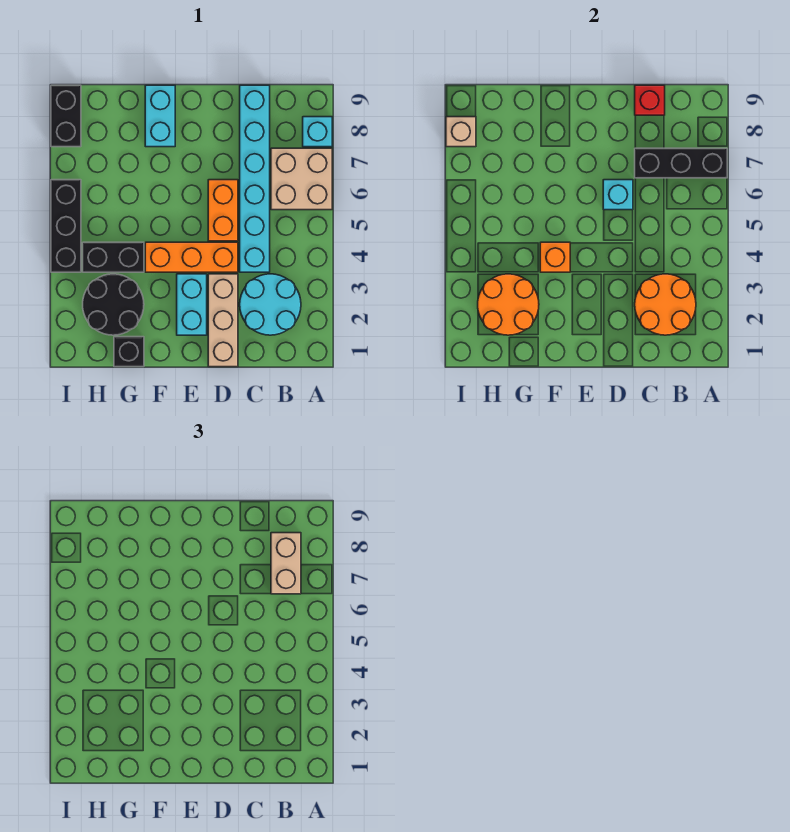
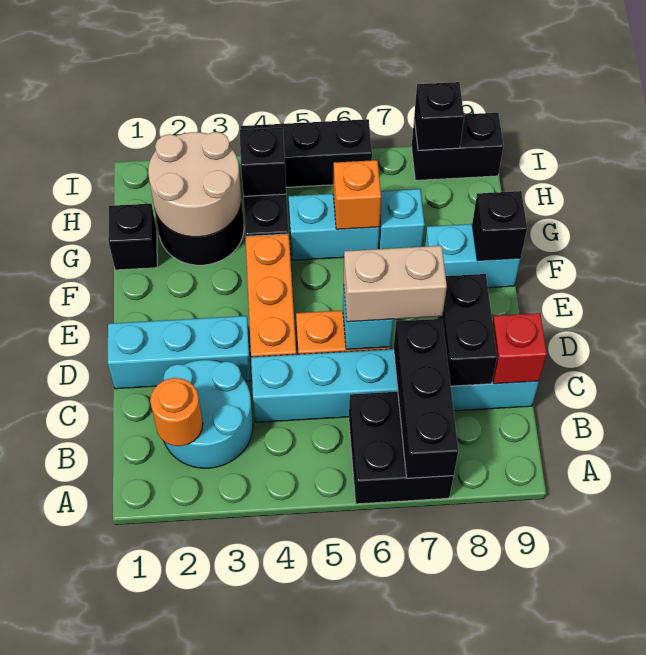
tan 2x2 brick [271,148,332,210] -> black 2x2 brick [349,392,454,504]
cyan 1x1 brick [303,117,332,147] -> cyan 1x1 brick moved to [378,189,425,249]
orange 2x2 round brick [635,274,696,335] -> orange 1x1 round brick [150,378,203,446]
tan 1x2 brick [271,533,301,594] -> tan 1x2 brick moved to [344,246,447,322]
none -> black 1x2 brick [438,274,497,386]
tan 1x3 brick [208,274,238,367] -> cyan 1x3 brick [108,316,251,389]
cyan 1x2 brick [177,274,207,335] -> cyan 1x2 brick moved to [289,194,379,260]
orange 1x1 brick [540,242,570,272] -> orange 1x1 brick moved to [333,160,381,229]
none -> black 1x1 brick [472,191,527,261]
orange 2x2 round brick [478,274,539,335] -> tan 2x2 round brick [148,132,242,237]
none -> black 1x1 brick [239,128,286,196]
tan 1x1 brick [446,117,476,147] -> black 1x1 brick [414,82,464,150]

